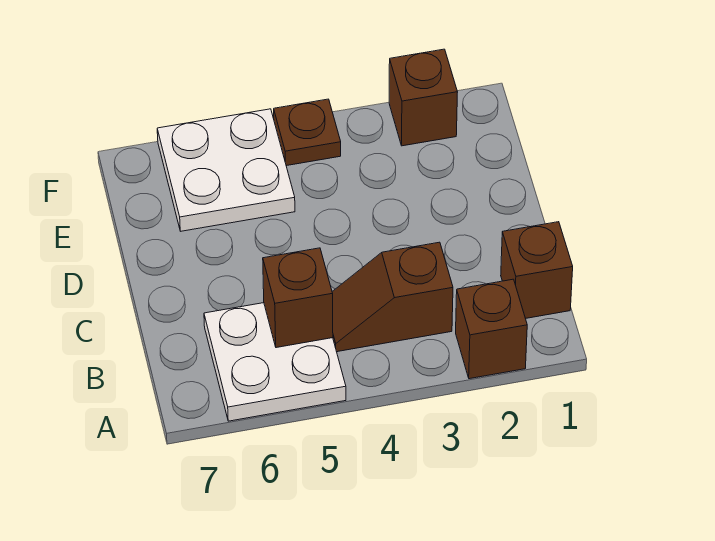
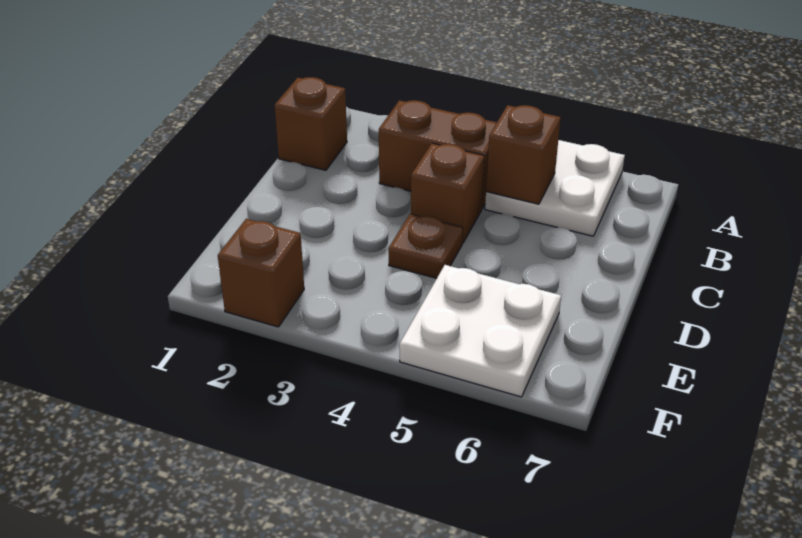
brown 1x1 brick [456,279,527,379] -> brown 1x1 brick moved to [411,143,484,243]
brown 1x2 slope [332,242,453,352] -> brown 1x2 brick [379,100,497,209]
brown 1x1 plate [274,99,341,166] -> brown 1x1 plate moved to [388,214,463,278]

